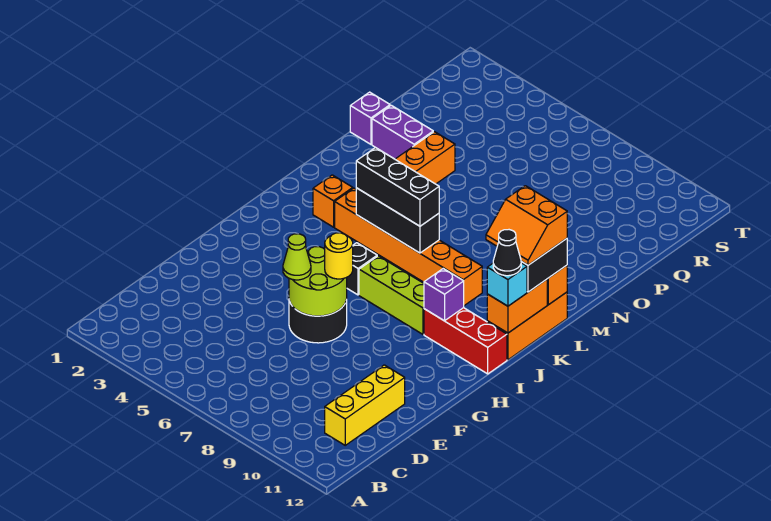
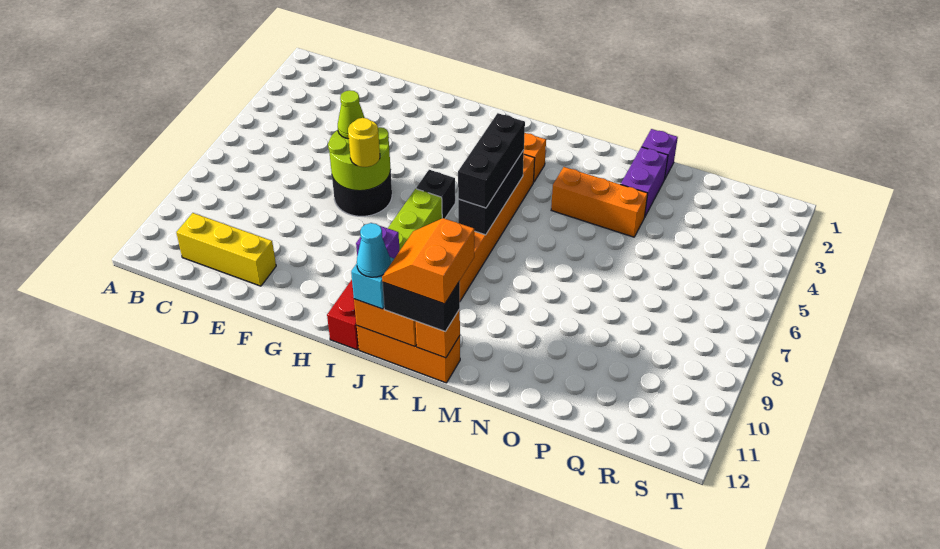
black 1x1 cone [493,230,521,276] -> cyan 1x1 cone [357,223,390,277]

